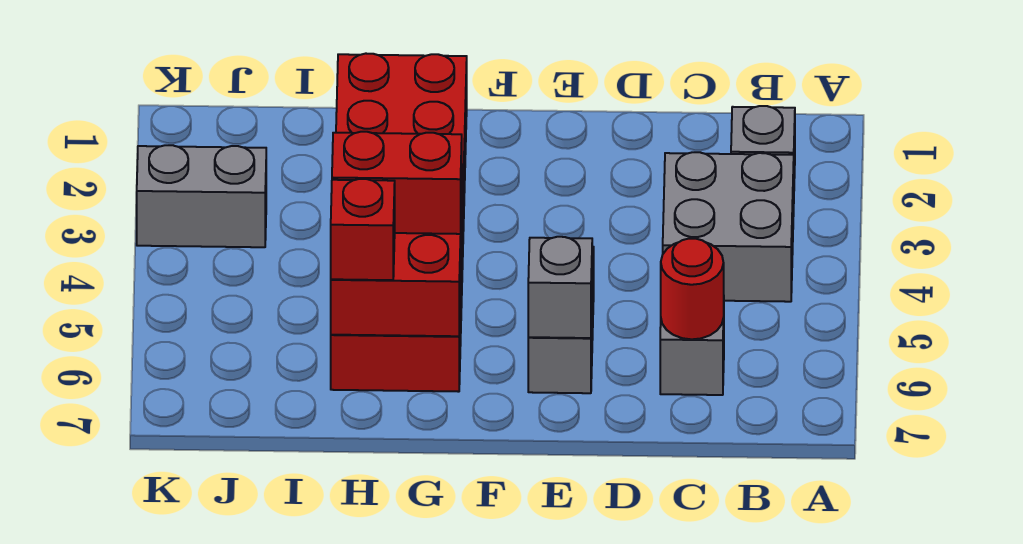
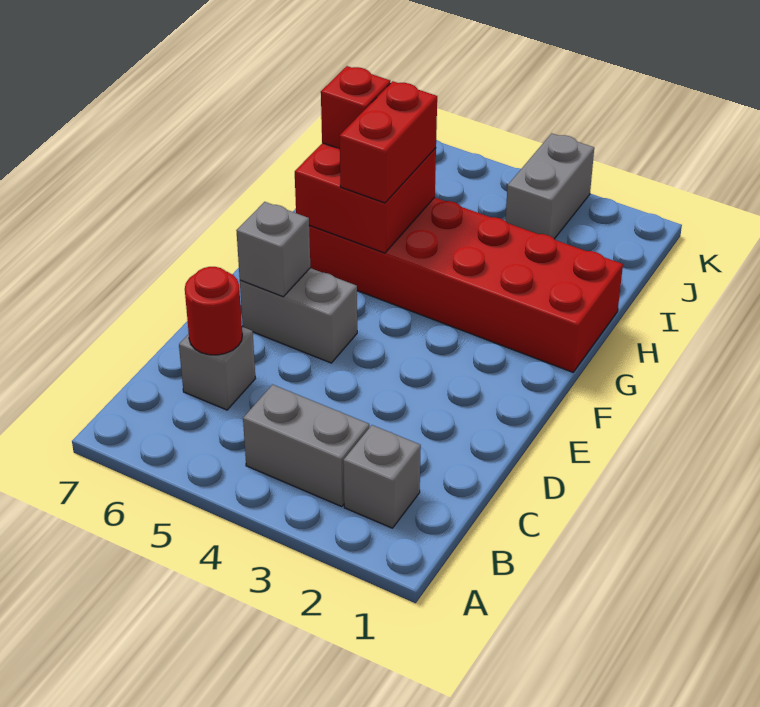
grey 2x2 brick [663,152,794,302] -> grey 1x2 brick [243,385,369,507]

